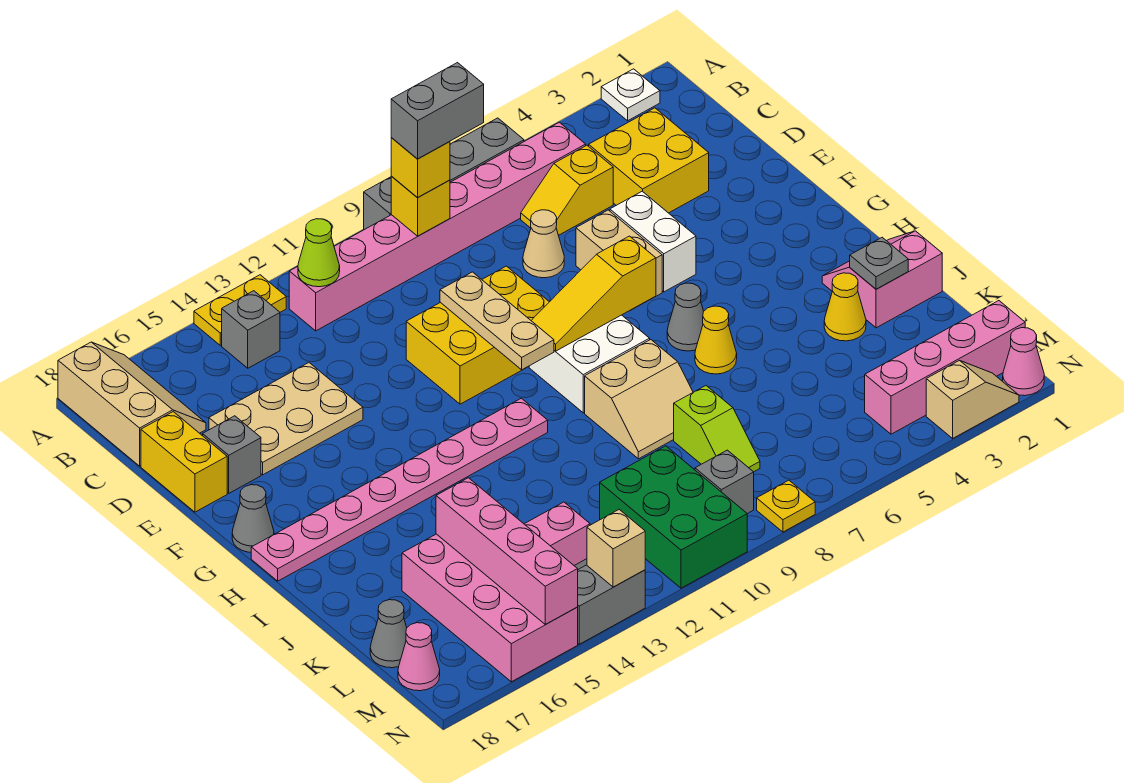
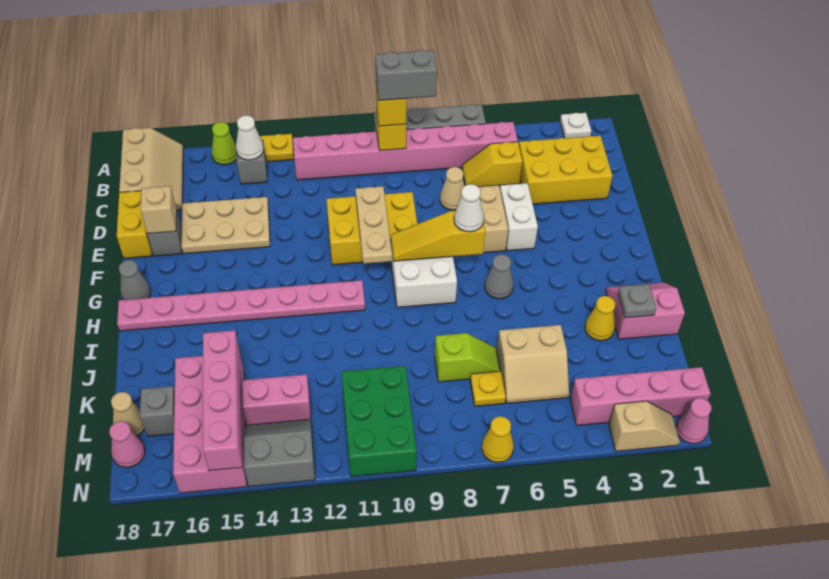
lime 1x1 cone [298,219,340,287] -> lime 1x1 cone moved to [212,122,237,165]
none -> white 1x1 cone [236,115,264,160]
yellow 2x2 brick [589,108,709,213] -> yellow 2x3 brick [519,136,612,204]
none -> white 1x1 cone [454,184,484,232]
yellow 1x1 cone [695,306,737,374] -> yellow 1x1 cone moved to [482,416,514,462]
tan 2x2 slope [585,340,693,459] -> tan 2x2 slope moved to [497,325,569,403]
lime 1x2 slope [674,386,760,472] -> lime 1x2 slope turned to [435,333,500,382]
grey 1x1 cone [370,600,407,668] -> tan 1x1 cone [111,392,144,436]
grey 1x1 brick [695,450,754,514] -> grey 1x1 brick moved to [140,386,175,436]
yellow 1x1 plate [757,480,815,532] -> yellow 1x1 plate moved to [470,371,506,406]
tan 1x1 brick [587,510,645,587] -> tan 1x1 brick moved to [141,186,177,234]

